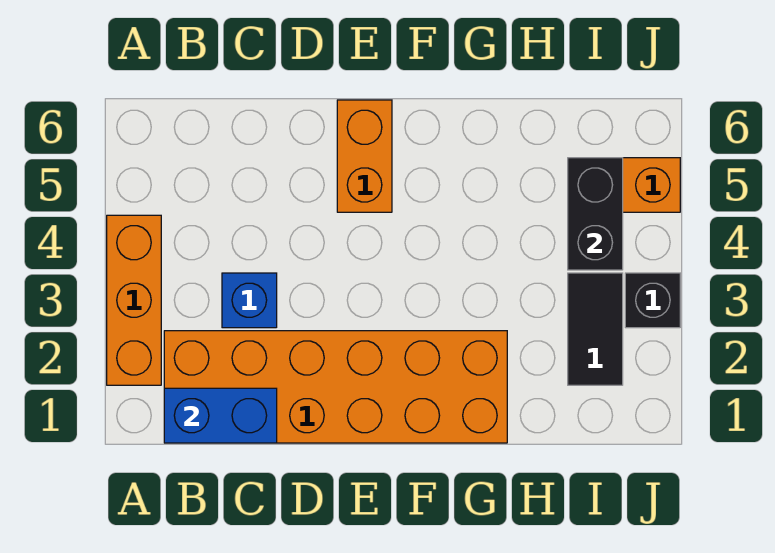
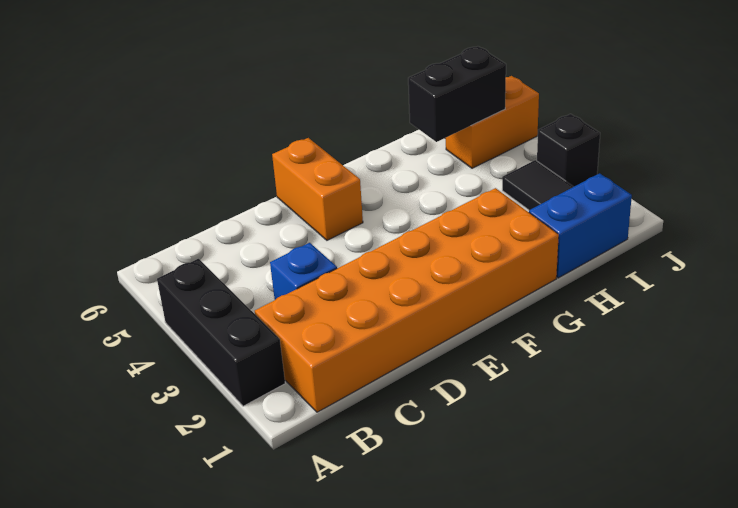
orange 1x3 brick [107,215,161,385] -> black 1x3 brick [157,259,285,406]
blue 1x2 brick [164,388,277,443] -> blue 1x2 brick moved to [529,173,632,278]
black 1x2 brick [568,158,623,270] -> black 1x2 brick turned to [408,46,506,142]

